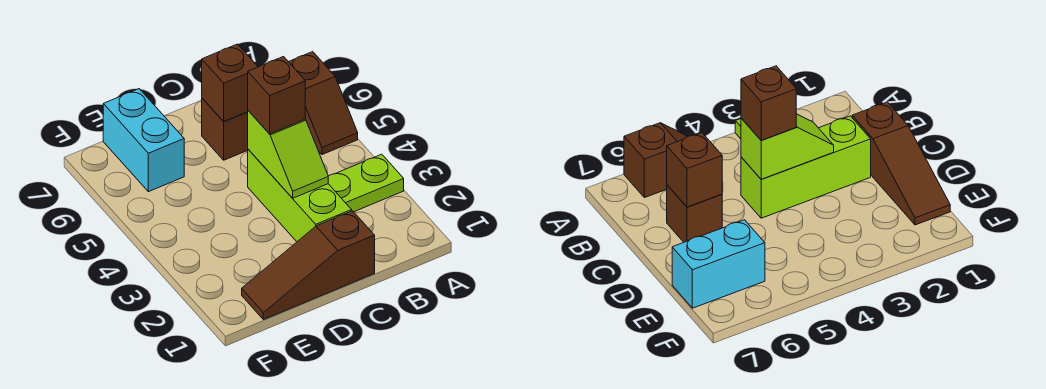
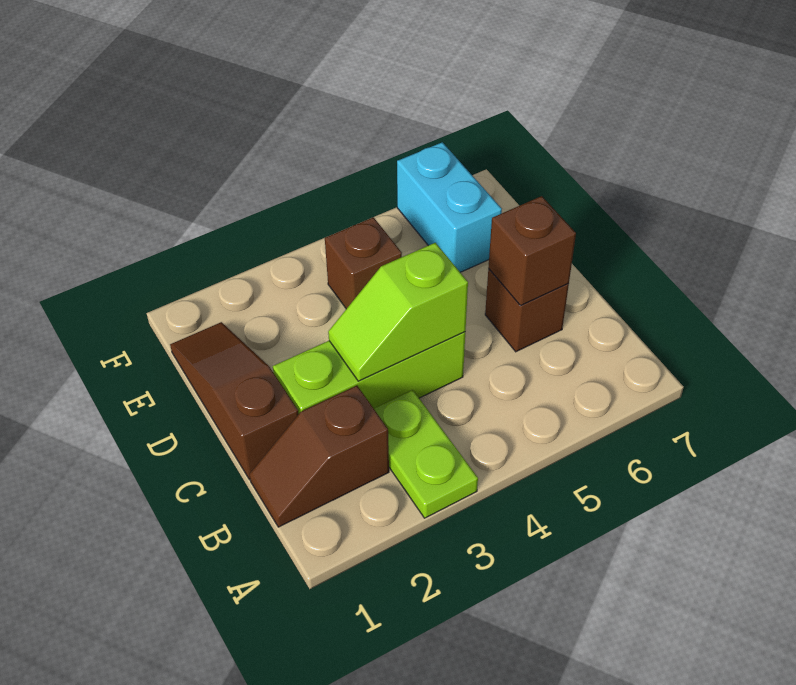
brown 1x2 slope [289,52,358,155] -> brown 1x2 slope moved to [249,386,389,527]
brown 1x1 brick [248,57,305,134] -> brown 1x1 brick moved to [325,217,402,309]
cyan 1x2 brick [103,89,184,192] -> cyan 1x2 brick turned to [397,142,502,272]

